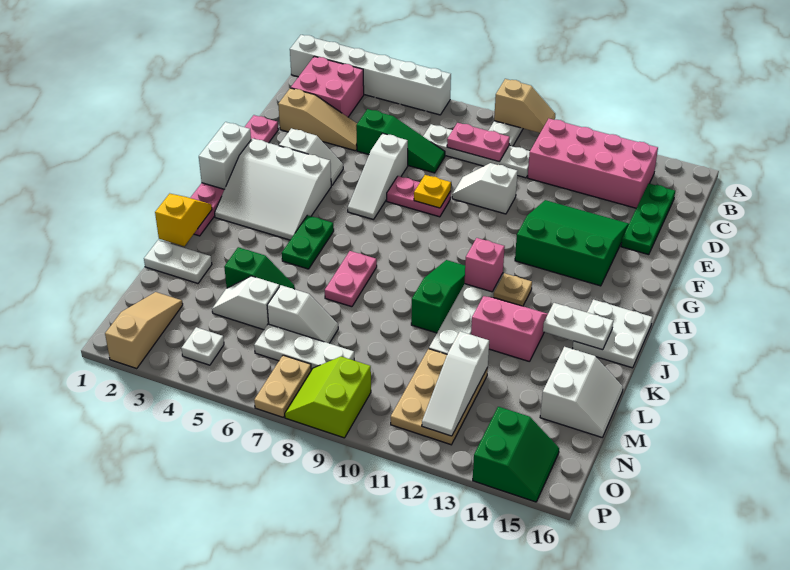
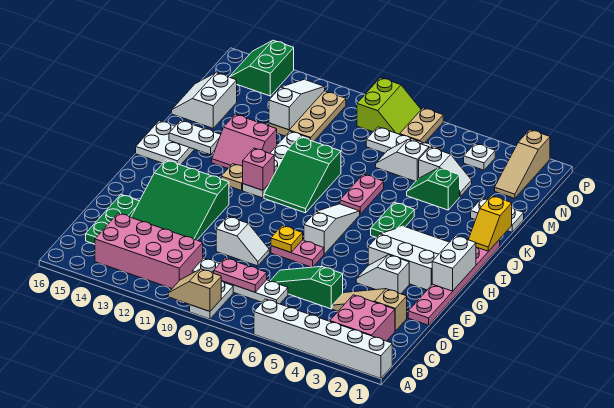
white 1x3 slope [348,133,408,220] -> white 1x3 slope moved to [304,204,360,254]
green 1x3 slope [411,260,465,333] -> green 2x3 slope [264,137,341,213]

